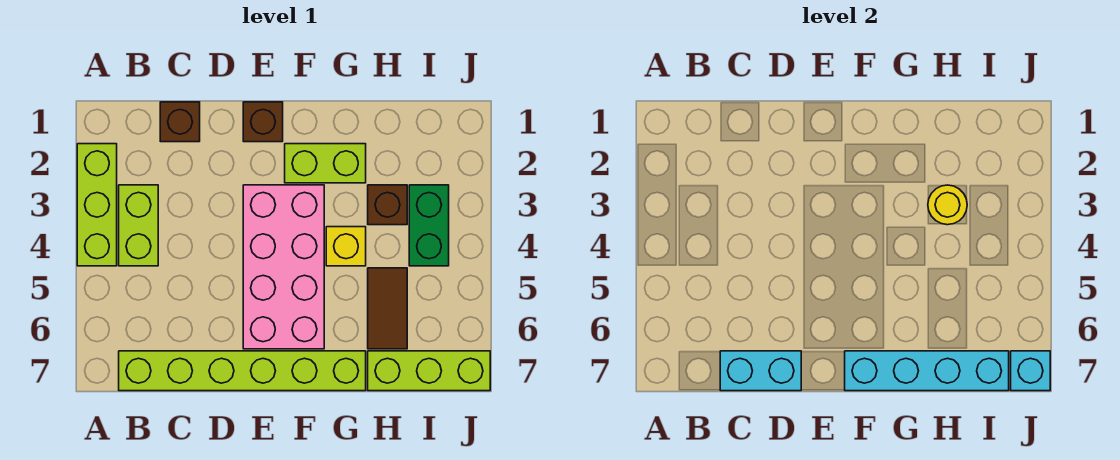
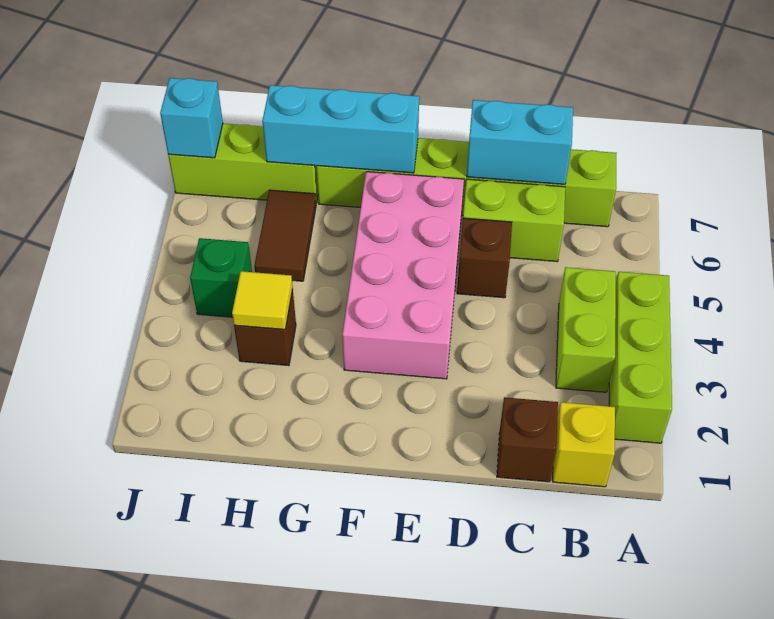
brown 1x1 brick [243,102,283,142] -> brown 1x1 brick moved to [457,218,512,298]
lime 1x2 brick [285,144,366,183] -> lime 1x2 brick moved to [463,179,565,262]
cyan 1x4 brick [845,351,1009,391] -> cyan 1x3 brick [262,85,419,173]
yellow 1x1 brick [326,227,366,266] -> yellow 1x1 brick moved to [553,402,615,487]
yellow 1x1 round brick [928,185,967,225] -> yellow 1x1 tile [232,271,293,329]
green 1x2 brick [409,185,449,266] -> green 1x1 brick [190,238,252,317]

